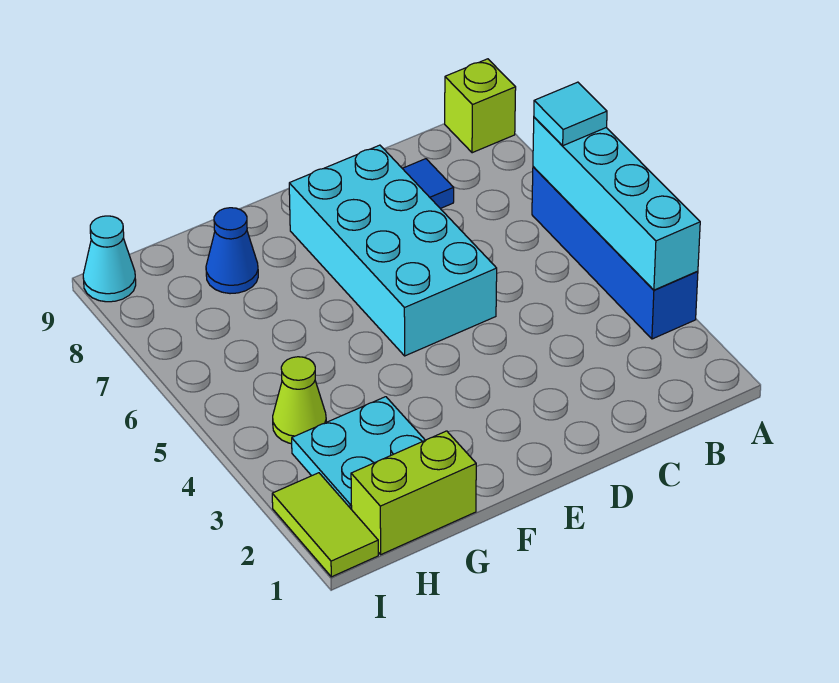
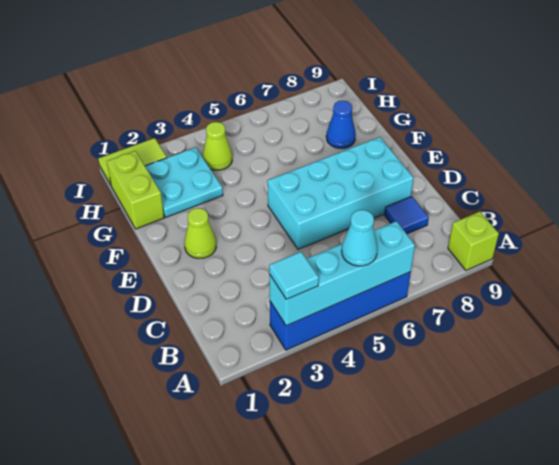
cyan 1x1 tile [534,82,607,146] -> cyan 1x1 tile moved to [269,252,319,299]
none -> lime 1x1 cone [184,208,216,258]
cyan 1x1 cone [83,216,136,302] -> cyan 1x1 cone moved to [342,210,377,266]

